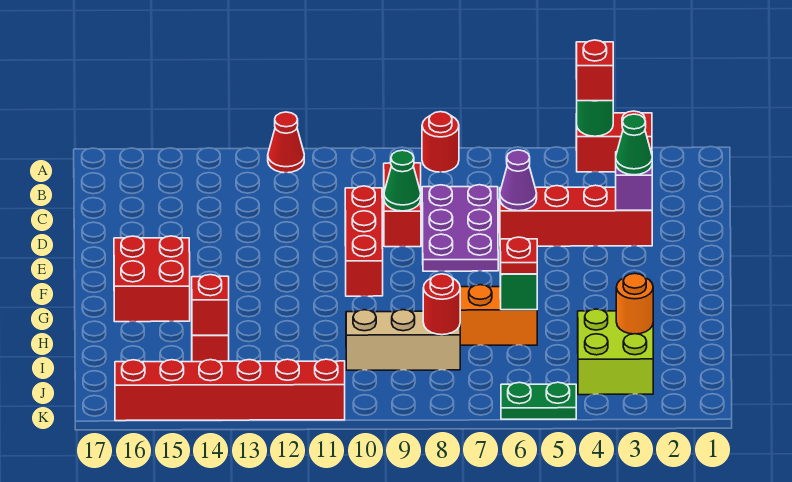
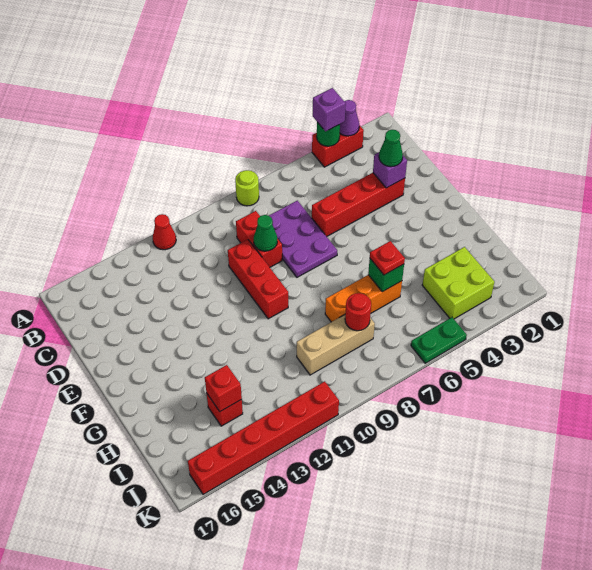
red 1x1 brick [576,40,613,101] -> purple 1x1 brick [313,88,346,131]
red 1x1 round brick [422,112,459,172] -> lime 1x1 round brick [235,170,259,206]
purple 1x1 cone [500,150,537,211] -> purple 1x1 cone moved to [340,100,359,136]
red 2x2 brick [114,236,190,322] -> none
orange 1x1 round brick [616,273,653,334] -> none

